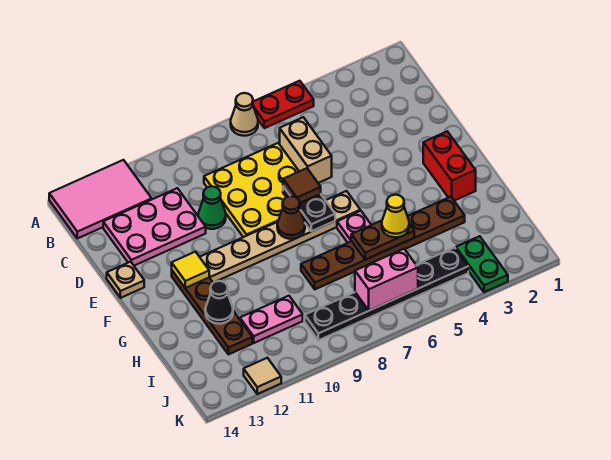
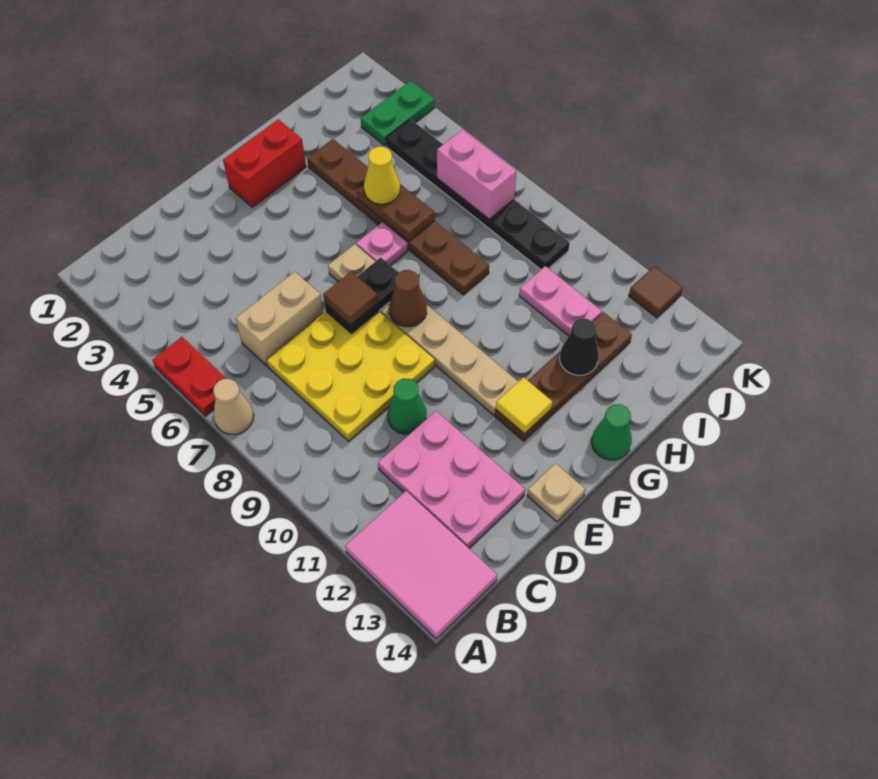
none -> green 1x1 cone [592,404,632,460]
tan 1x1 tile [244,358,281,394] -> brown 1x1 tile [629,266,683,318]

